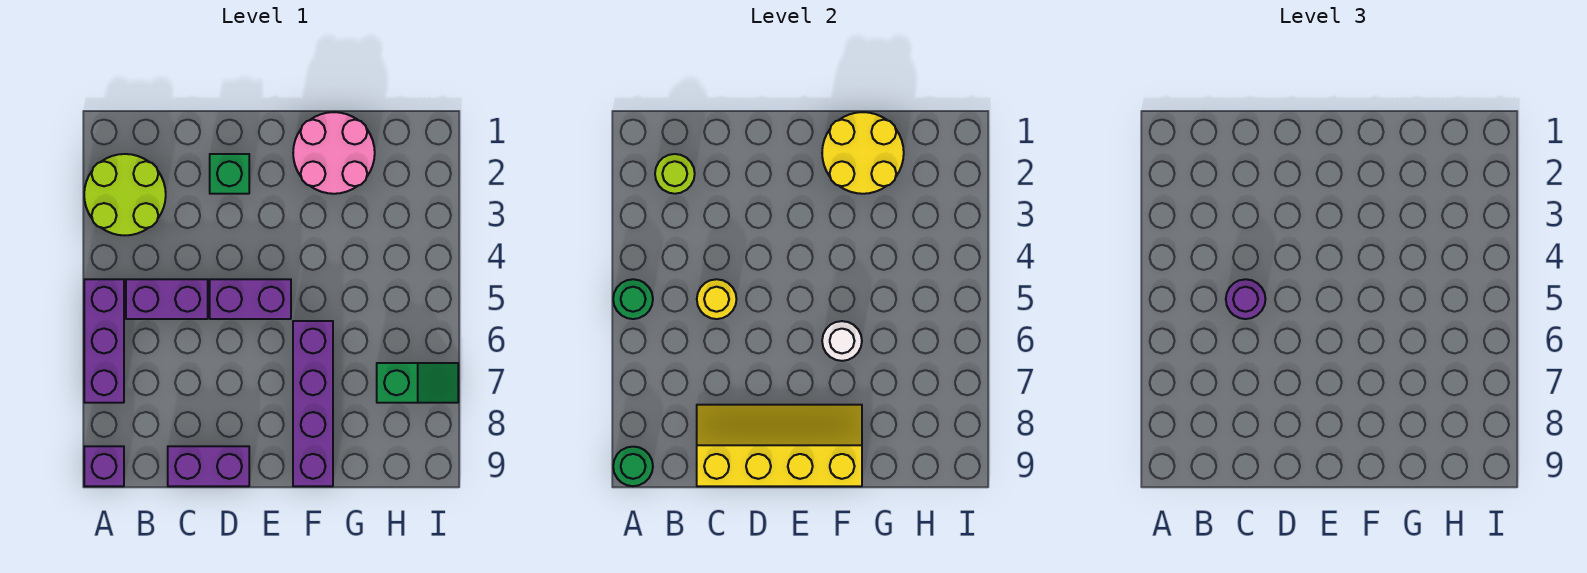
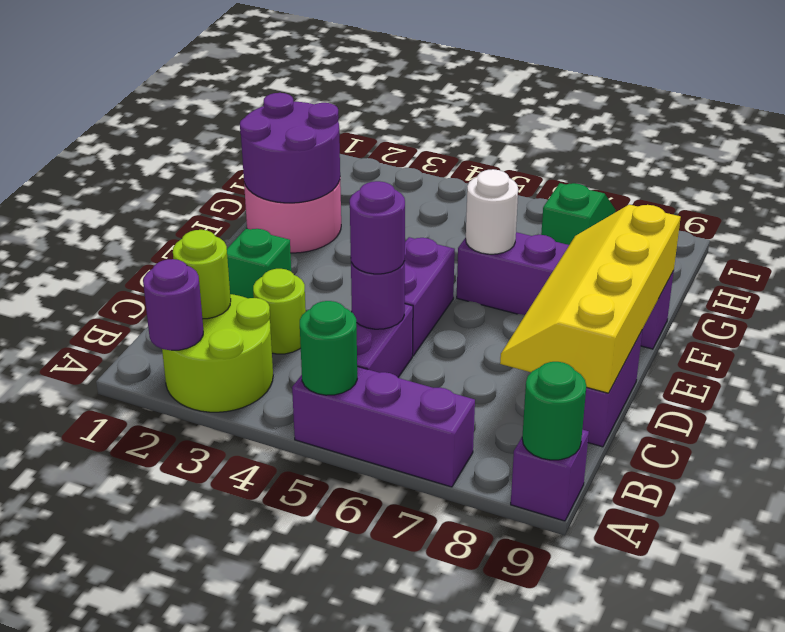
none -> purple 1x1 round brick [143,259,203,350]
none -> lime 1x1 round brick [253,269,306,354]
yellow 1x1 round brick [697,279,736,319] -> purple 1x1 round brick [351,262,405,329]
yellow 2x2 round brick [822,112,904,194] -> purple 2x2 round brick [240,93,340,203]

